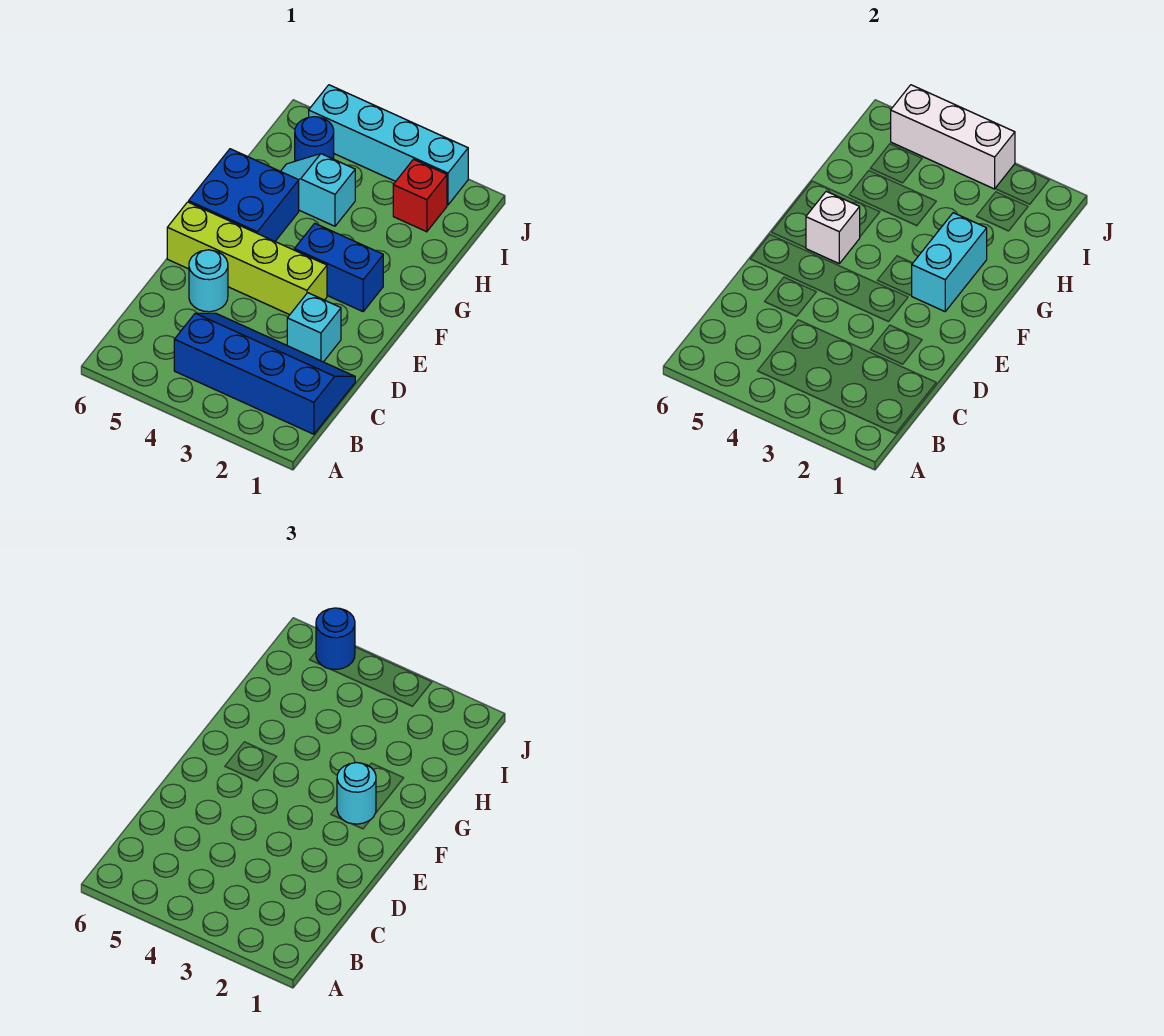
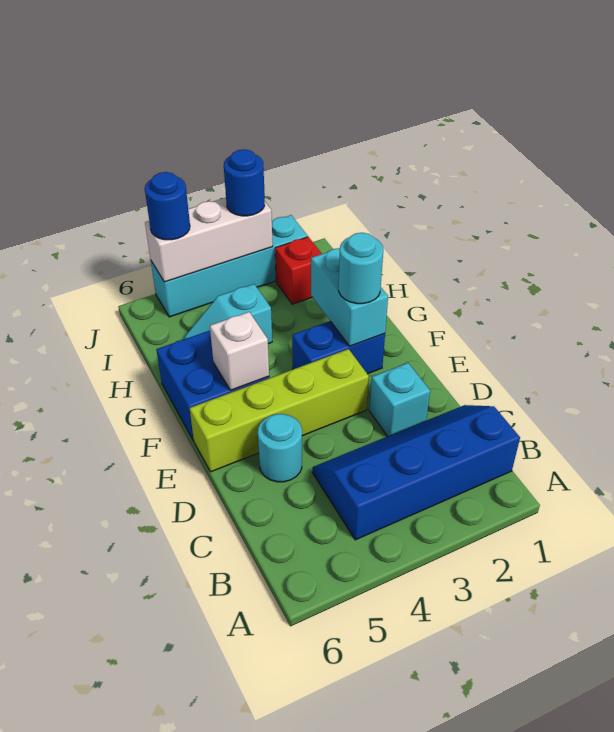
blue 1x1 round brick [295,117,334,161] -> blue 1x1 round brick moved to [224,149,265,216]

